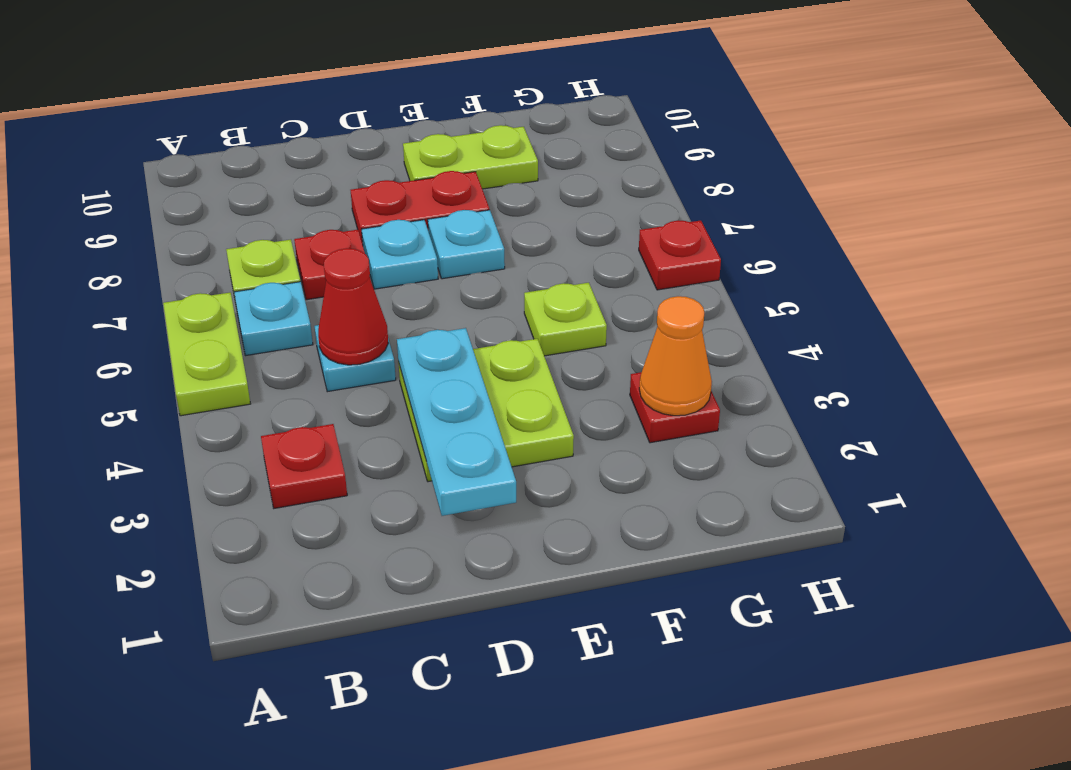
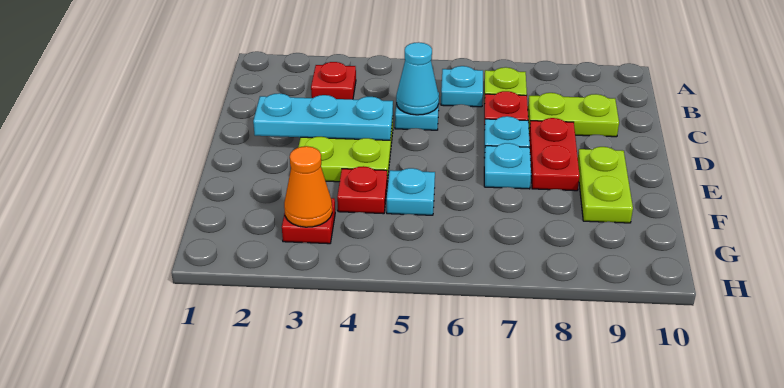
lime 1x2 plate [163,293,250,416] -> lime 1x2 plate moved to [528,93,619,137]
red 1x1 cone [318,248,388,365] -> cyan 1x1 cone [396,42,439,115]
lime 1x1 plate [524,283,607,356] -> cyan 1x1 plate [387,168,435,215]
red 1x1 plate [639,220,721,290] -> red 1x1 plate moved to [337,166,387,214]

